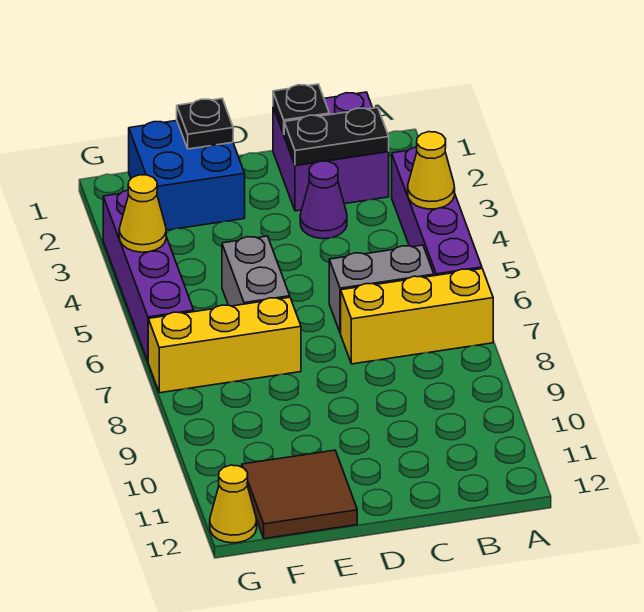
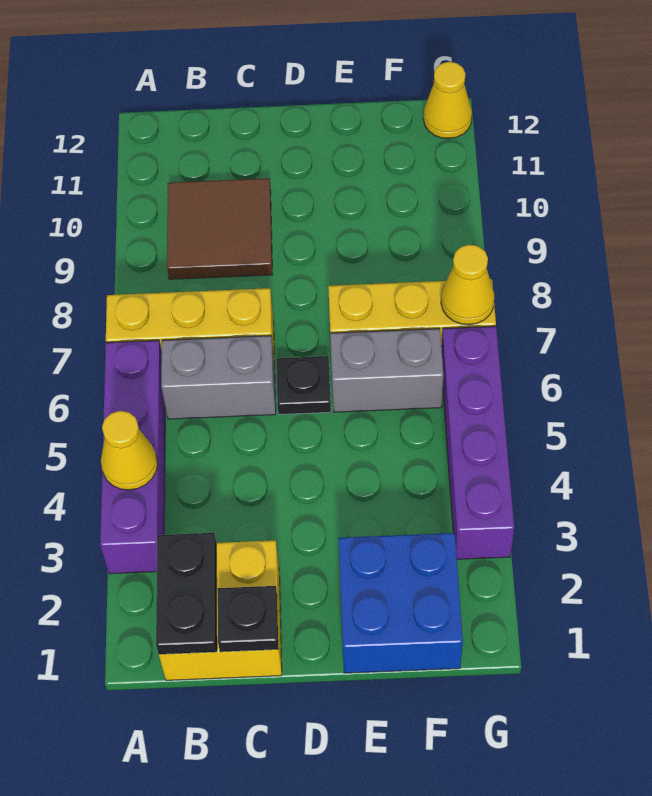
purple 2x2 brick [273,92,389,211] -> yellow 2x2 brick [159,540,282,680]
black 1x2 plate [284,108,389,165] -> black 1x2 plate turned to [156,533,217,654]
purple 1x1 cone [300,161,347,239] -> none
black 1x1 plate [177,99,233,149] -> black 1x1 plate moved to [276,356,331,415]
grey 1x2 brick [222,236,290,306] -> grey 1x2 brick turned to [330,329,443,412]
brown 2x2 tile [242,450,357,539] -> brown 2x2 tile moved to [167,178,272,279]
yellow 1x1 cone [119,175,166,252] -> yellow 1x1 cone moved to [441,245,495,325]

